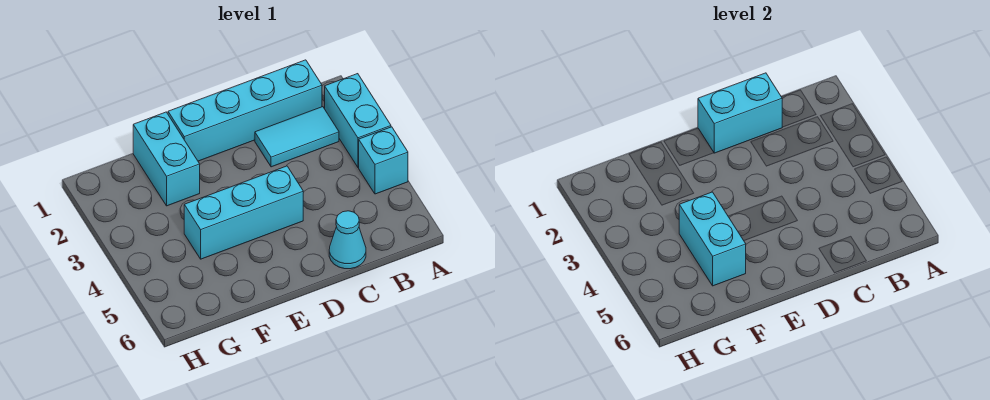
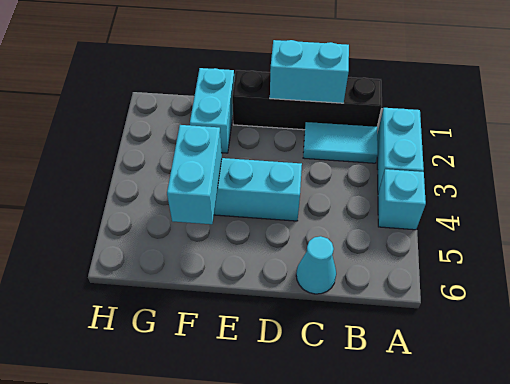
cyan 1x4 brick [168,60,322,161] -> black 1x4 brick [232,70,382,130]

